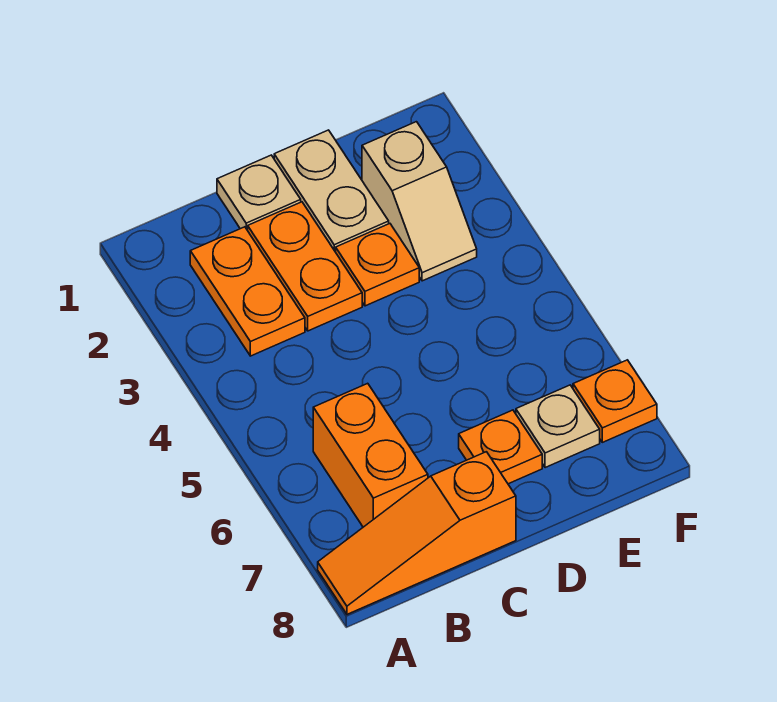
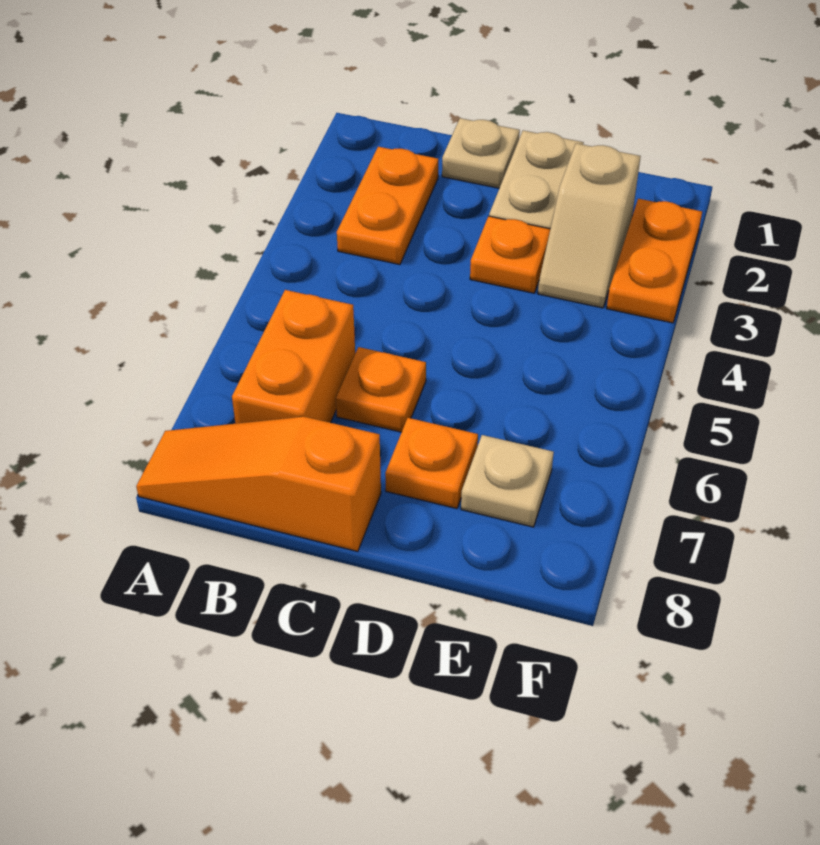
orange 1x2 plate [248,202,362,331] -> orange 1x2 plate moved to [607,199,702,323]
orange 1x1 plate [573,360,657,442] -> orange 1x1 plate moved to [336,347,426,432]

